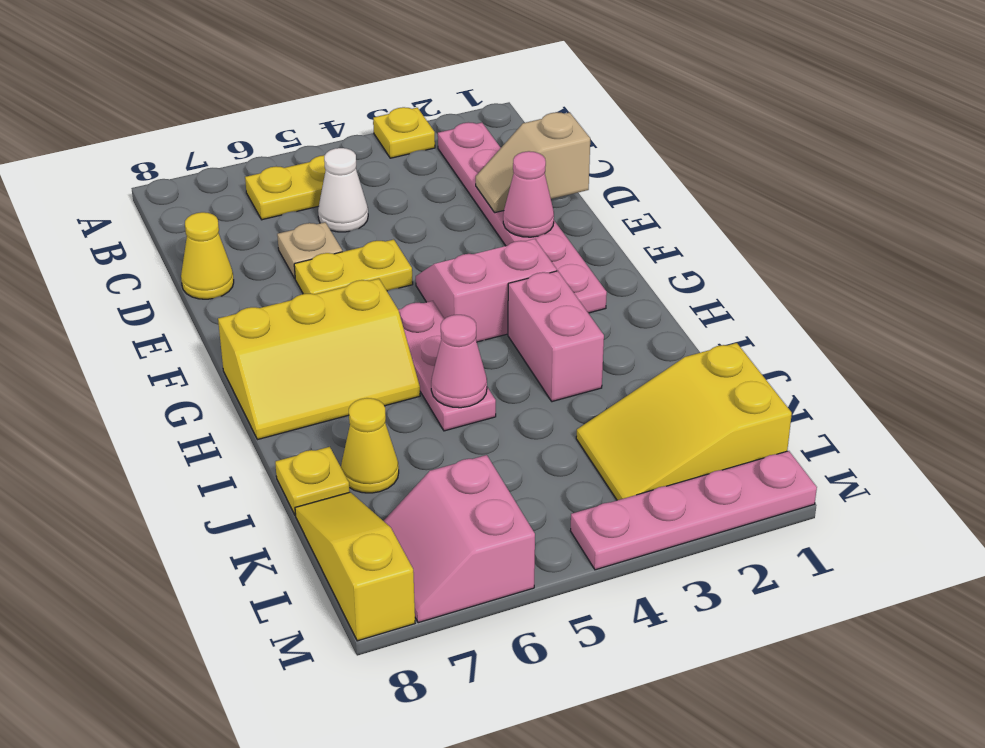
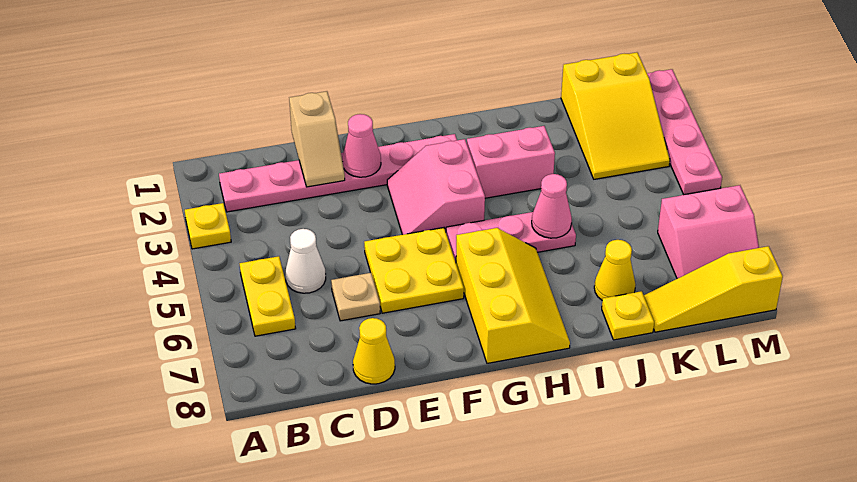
yellow 1x2 plate [294,239,413,294] -> yellow 2x2 plate [364,228,464,313]

